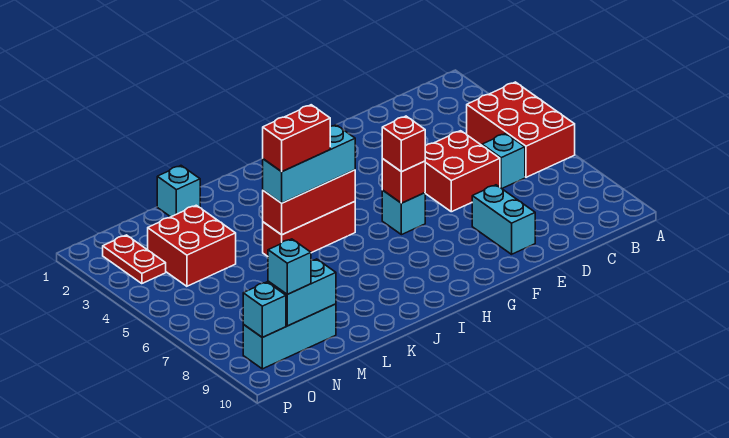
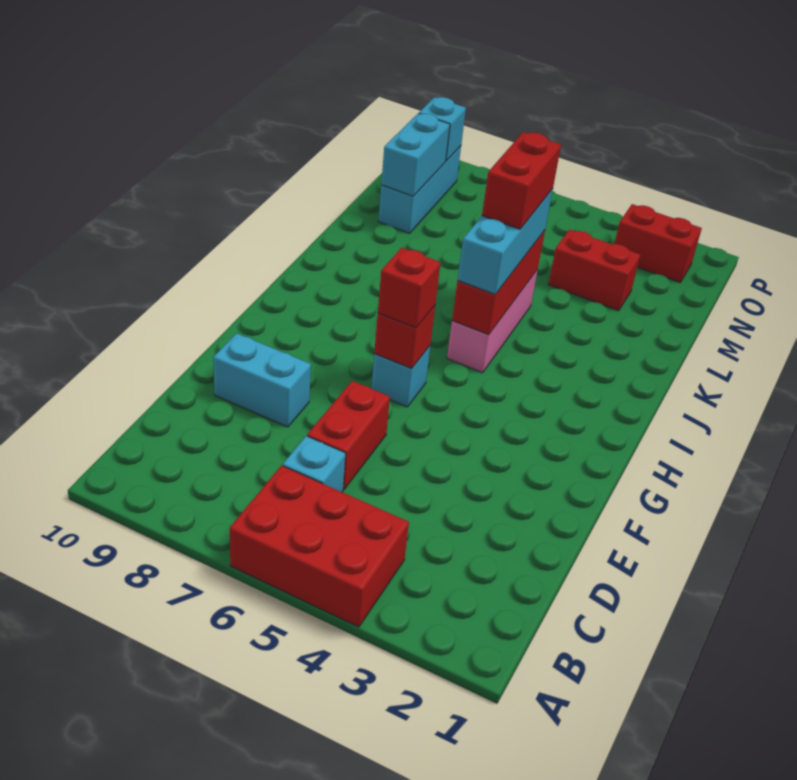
red 2x2 brick [425,131,500,212] -> red 1x2 brick [307,381,390,490]
red 1x3 brick [263,202,355,256] -> pink 1x3 brick [447,270,538,373]
cyan 1x1 brick [157,166,200,217] -> none
red 2x2 brick [148,205,236,286] -> red 1x2 brick [548,229,640,311]
cyan 1x1 brick [268,239,311,294] -> none
red 1x2 plate [103,235,166,284] -> red 1x2 brick [615,204,702,282]

